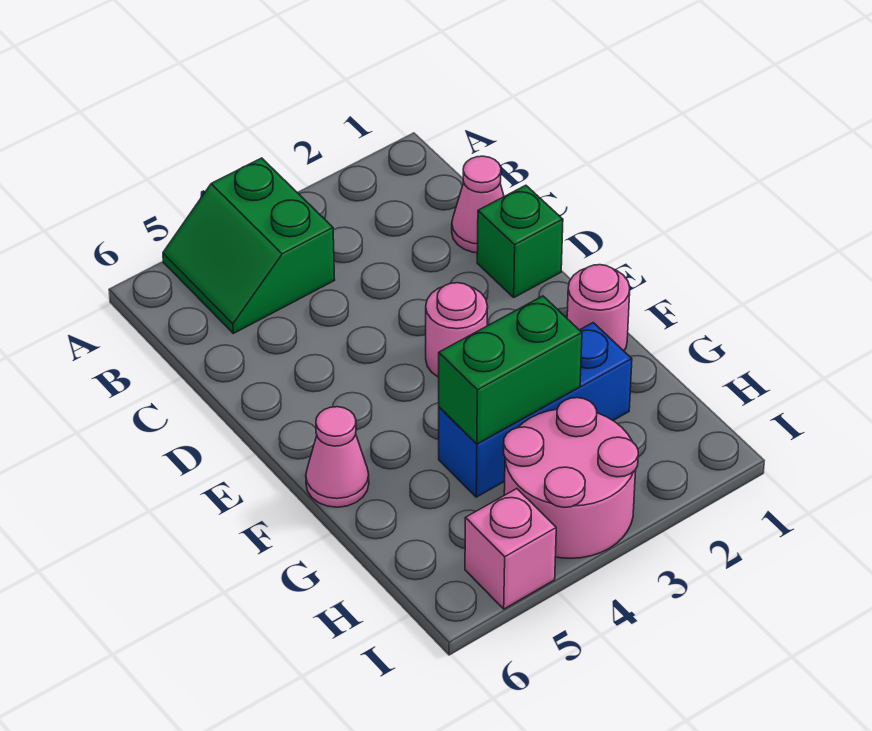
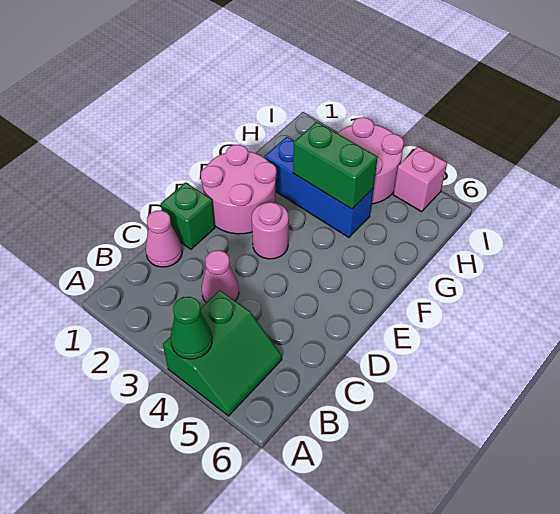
none -> green 1x1 cone [171,297,212,359]
pink 1x1 round brick [567,265,630,351] -> pink 2x2 round brick [201,145,277,234]
pink 1x1 cone [306,407,369,507] -> pink 1x1 cone moved to [202,250,239,302]

